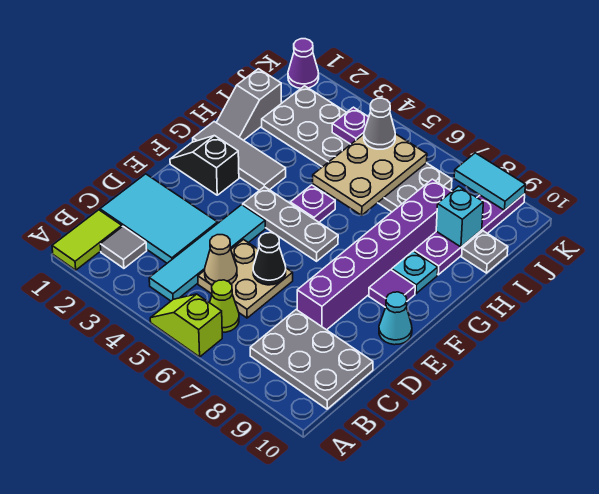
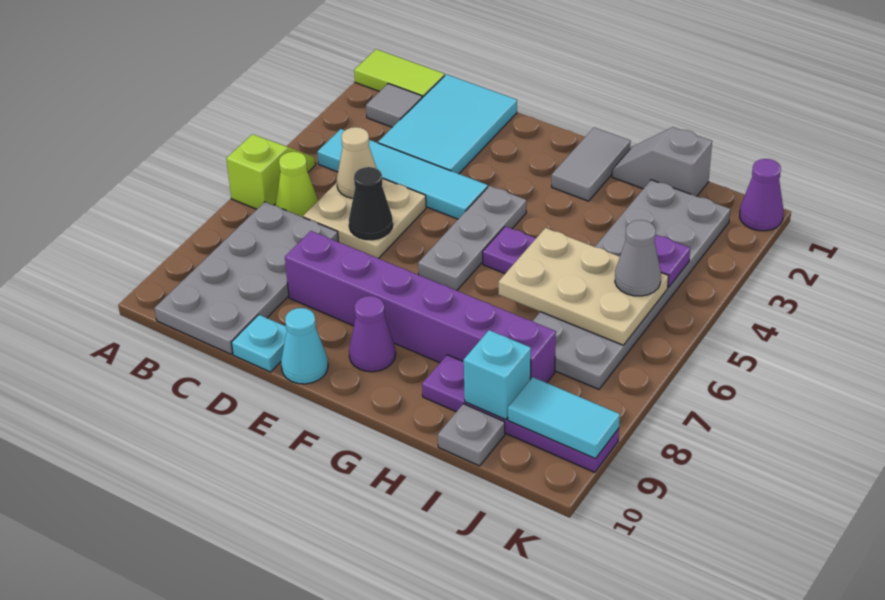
grey 2x3 plate [250,310,373,409] -> grey 2x4 plate [155,202,338,354]
black 1x2 slope [170,136,239,195] -> none
purple 1x1 tile [369,270,415,307] -> purple 1x1 cone [349,296,396,372]
grey 1x3 tile [193,122,286,190] -> grey 1x2 tile [552,127,631,201]
cyan 1x1 plate [392,251,438,294] -> cyan 1x1 plate moved to [231,315,287,372]
cyan 1x2 tile [454,153,525,210] -> cyan 1x2 tile turned to [508,377,620,459]

